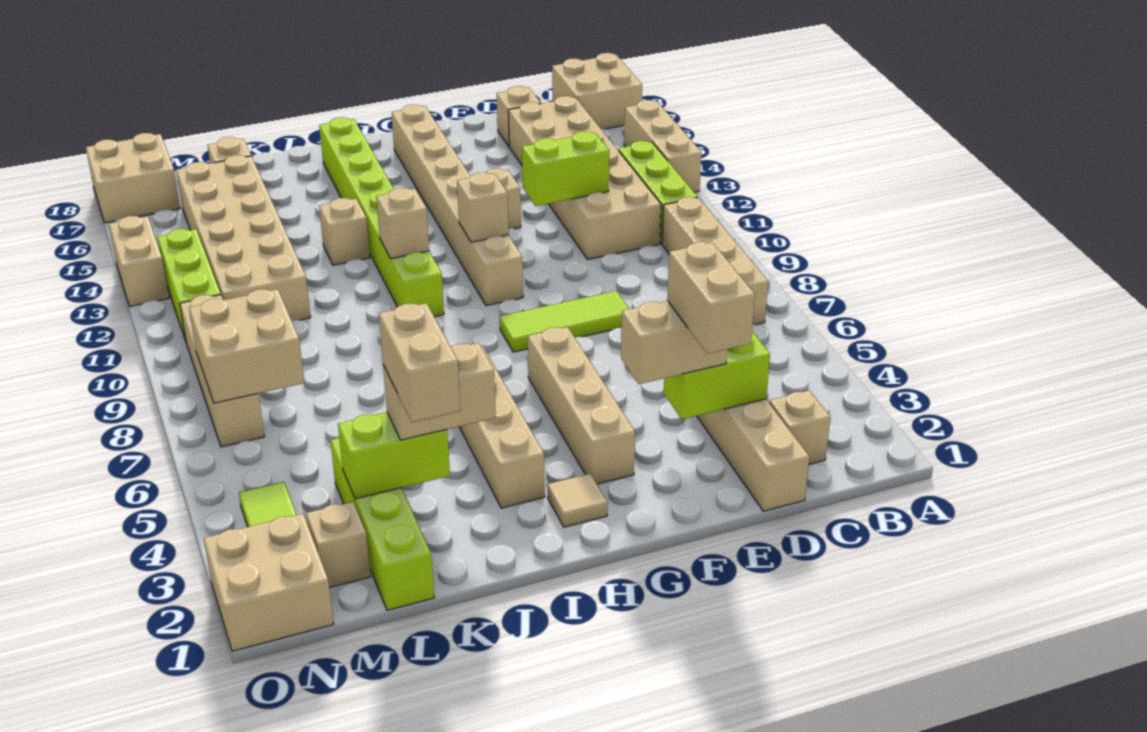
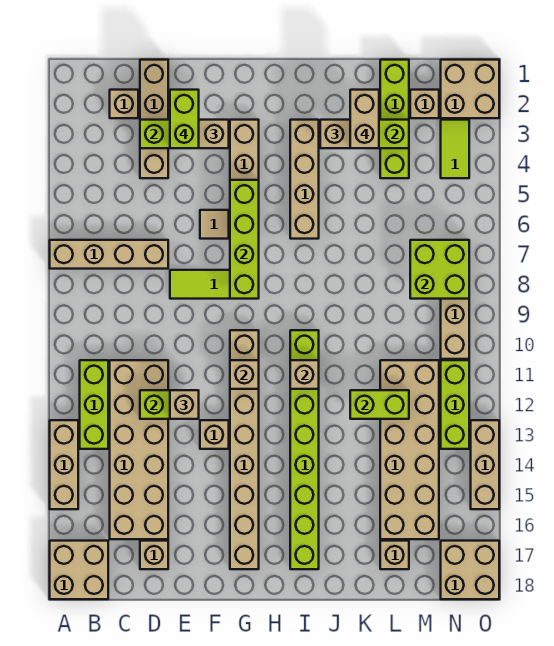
tan 1x4 brick [662,197,768,325] -> tan 1x4 brick turned to [50,240,168,269]
tan 1x2 brick [667,242,755,354] -> lime 1x2 brick [170,90,199,148]
none -> lime 1x4 brick [230,180,259,299]
tan 1x1 tile [547,473,608,527] -> tan 1x1 tile moved to [200,210,229,239]
tan 1x1 brick [319,198,370,265] -> tan 1x1 brick moved to [170,390,199,419]
none -> lime 1x2 brick [350,390,409,419]
tan 2x2 brick [189,289,304,403] -> lime 2x2 brick [410,240,469,299]
tan 1x2 brick [109,216,169,306] -> tan 1x3 brick [471,420,499,509]

